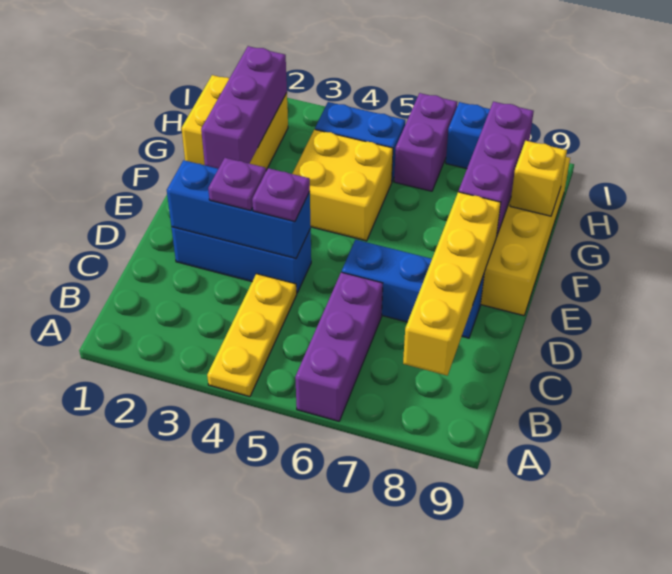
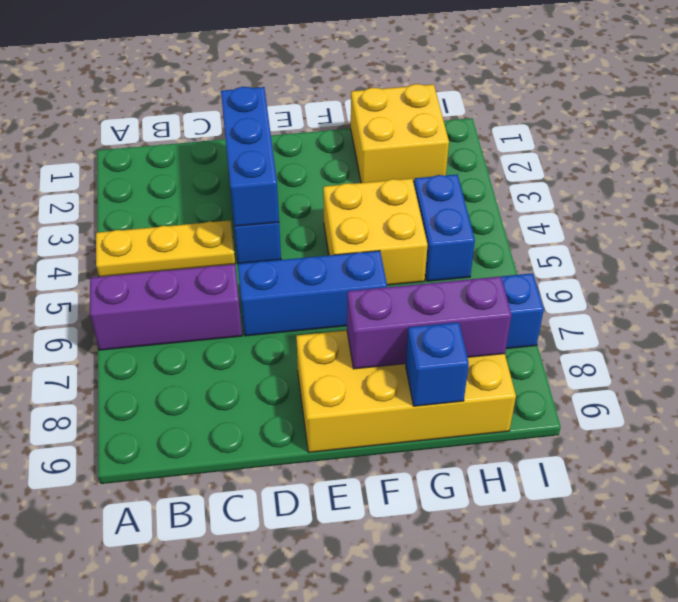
yellow 1x4 brick [403,192,501,376] -> none
purple 1x1 plate [208,158,266,211] -> none
purple 1x1 plate [252,168,310,222] -> none
blue 1x3 brick [342,240,484,338] -> blue 1x3 brick turned to [238,251,387,336]
purple 1x3 brick [201,46,287,169] -> none
yellow 1x1 brick [510,141,567,216] -> blue 1x1 brick [406,322,469,406]
purple 1x2 brick [394,93,457,191] -> none

